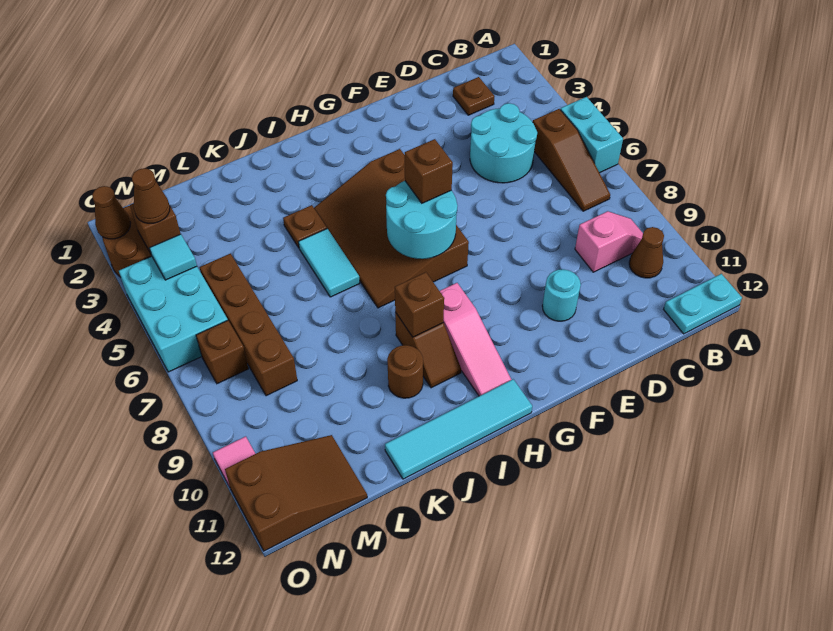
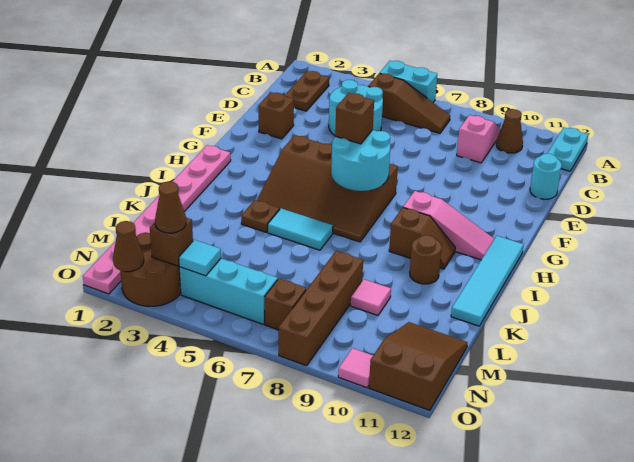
brown 1x1 plate [453,77,495,115] -> brown 1x2 plate [284,71,329,111]
cyan 1x1 round brick [542,269,581,321] -> cyan 1x1 round brick moved to [530,154,562,199]
none -> pink 1x8 plate [83,145,231,294]
brown 1x1 brick [395,272,444,337] -> brown 1x1 brick moved to [259,92,294,139]
none -> pink 1x1 tile [351,279,391,315]
brown 1x4 brick [200,254,297,396] -> brown 1x4 brick turned to [279,251,363,366]
cyan 2x3 brick [119,256,228,372] -> cyan 1x3 brick [179,259,278,324]

